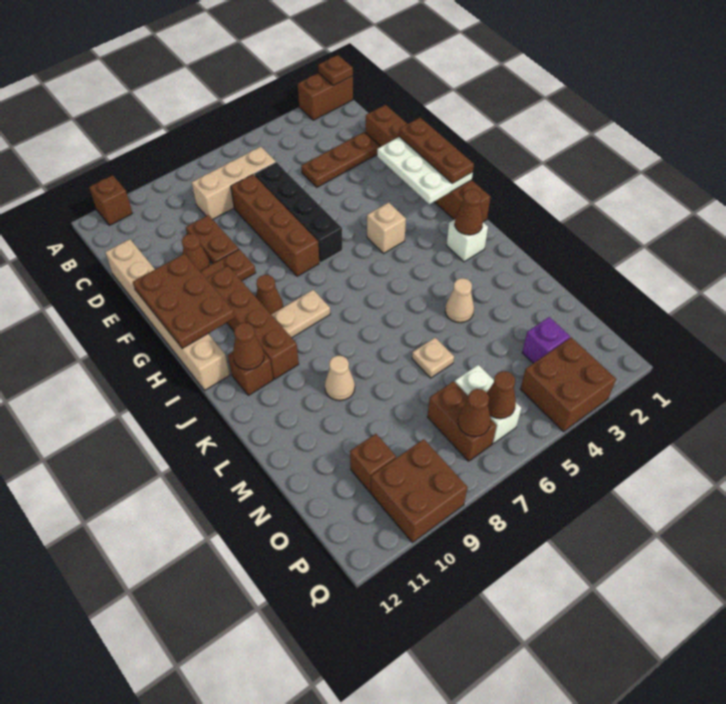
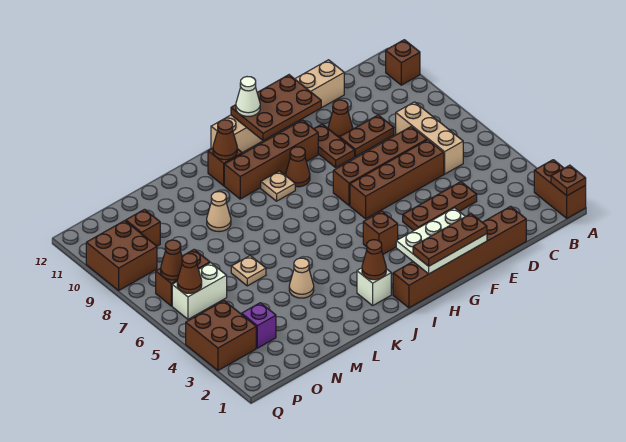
brown 1x3 plate [301,132,380,187] -> brown 1x3 plate turned to [403,182,477,231]
black 1x4 brick [254,162,343,263] -> brown 1x4 brick [350,140,444,219]
tan 1x1 brick [367,202,406,253] -> brown 1x1 brick [363,211,398,254]
none -> white 1x1 cone [236,77,260,116]
tan 1x2 plate [271,290,330,338] -> tan 1x1 plate [261,171,295,201]

